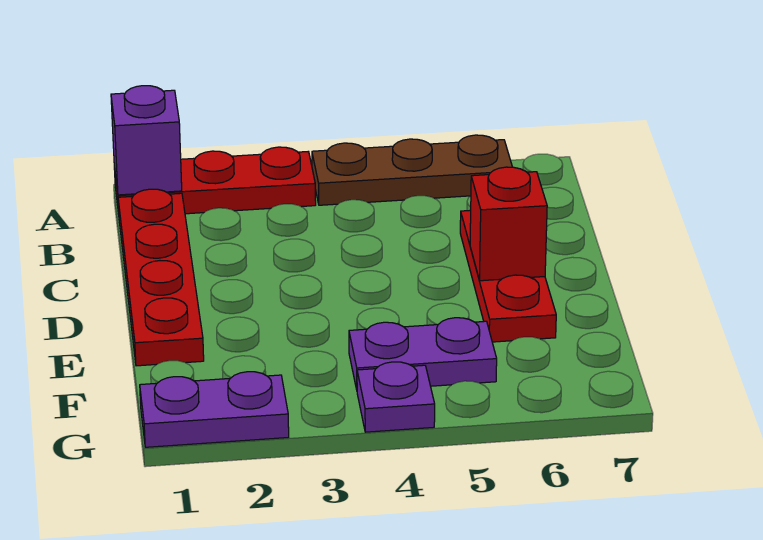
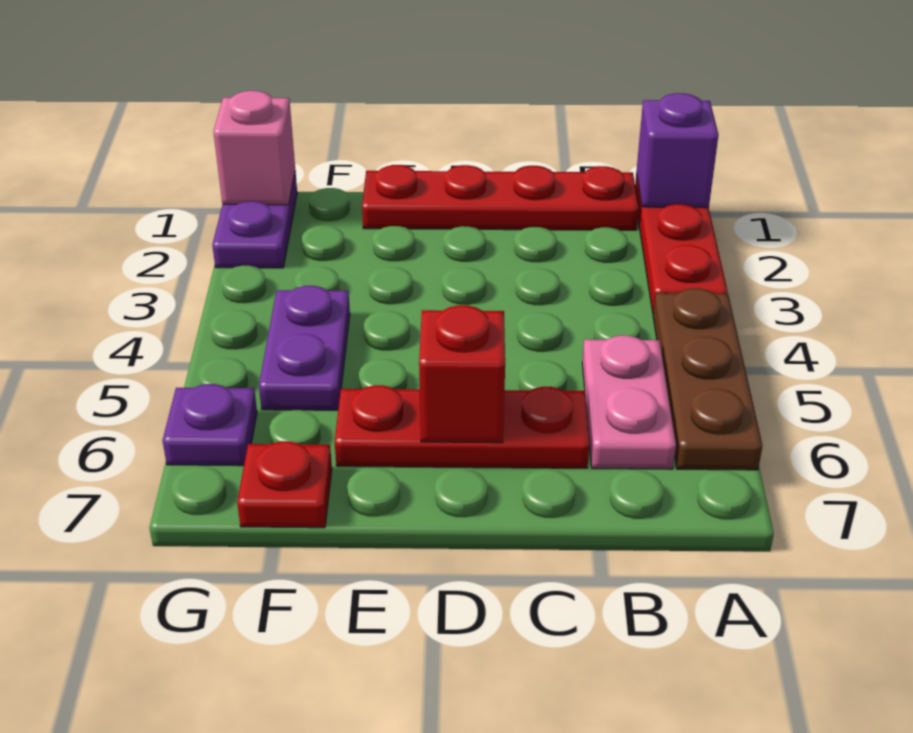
none -> pink 1x2 plate [582,335,676,469]
none -> red 1x1 plate [237,441,332,528]
none -> pink 1x1 brick [213,91,295,205]
purple 1x1 plate [357,362,435,432] -> purple 1x1 plate moved to [162,384,257,466]

